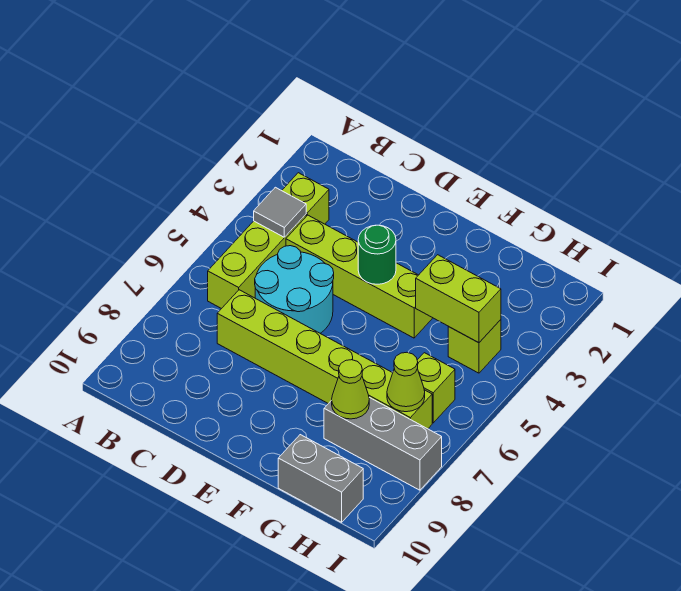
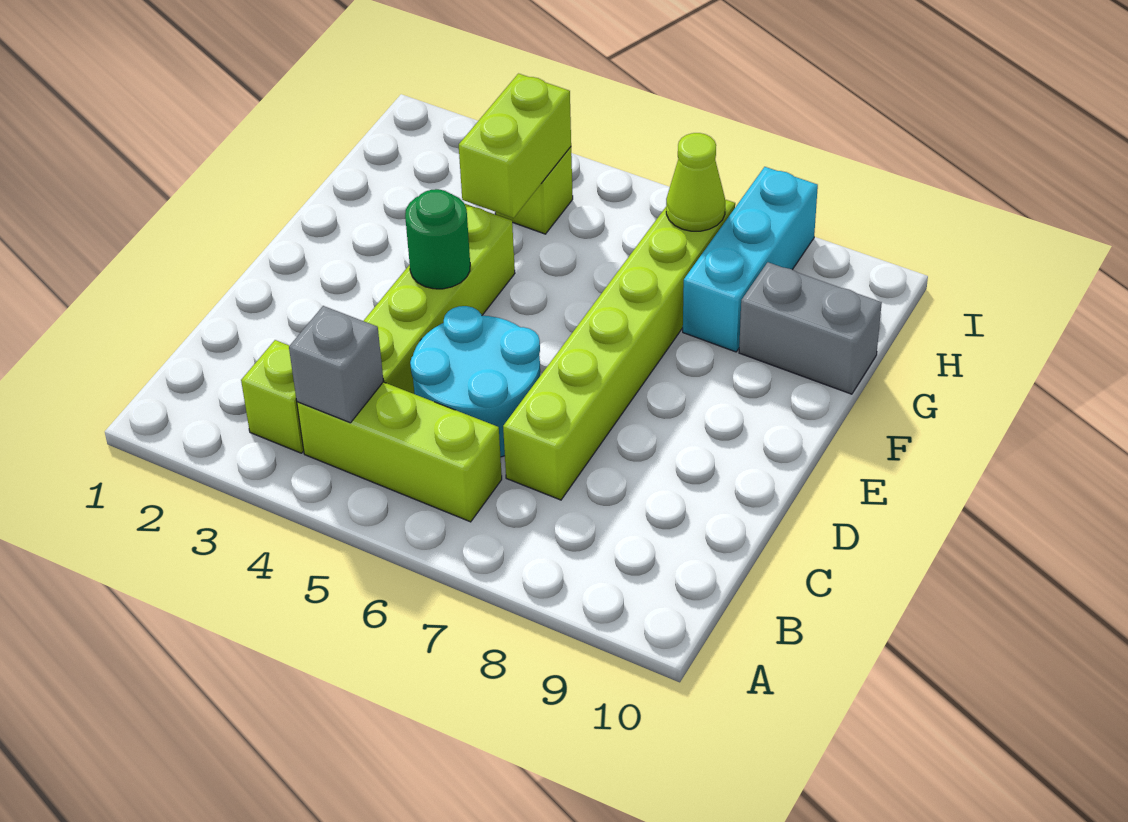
grey 1x1 tile [254,187,306,237] -> grey 1x1 brick [289,306,384,423]
grey 1x3 brick [324,397,442,490] -> cyan 1x3 brick [683,167,818,352]
lime 1x1 cone [332,360,369,419] -> none
grey 1x2 brick [278,435,363,522] -> grey 1x2 brick turned to [739,262,882,394]
lime 1x1 brick [417,353,455,423] -> none

